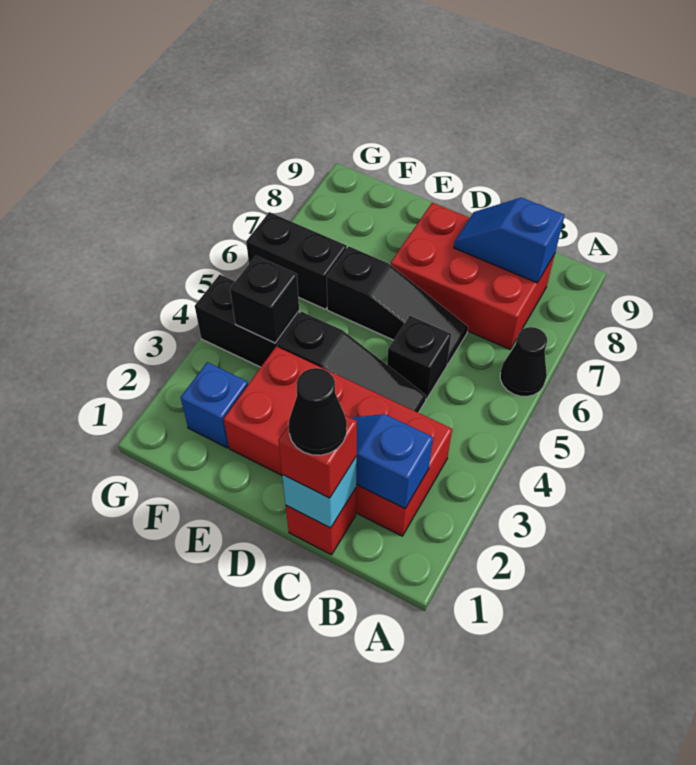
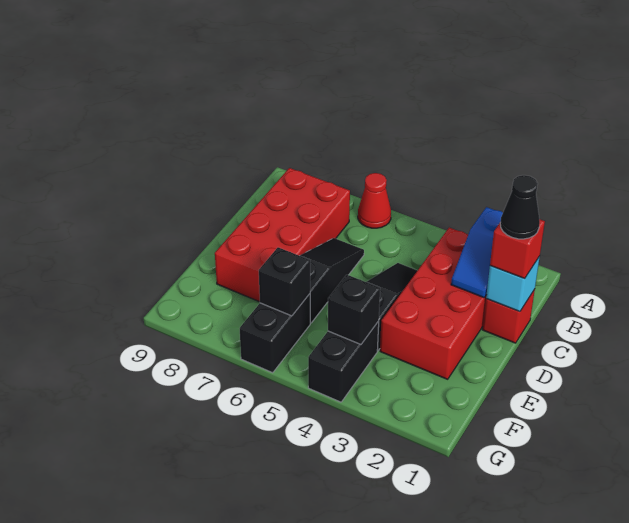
black 1x1 cone [500,327,547,396] -> red 1x1 cone [358,173,391,228]
red 2x3 brick [391,203,555,349] -> red 2x4 brick [215,168,350,302]
blue 1x2 slope [454,198,565,283] -> none
black 1x1 brick [387,316,451,399] -> black 1x1 brick moved to [259,247,310,316]
blue 1x1 brick [181,362,248,448] -> none

